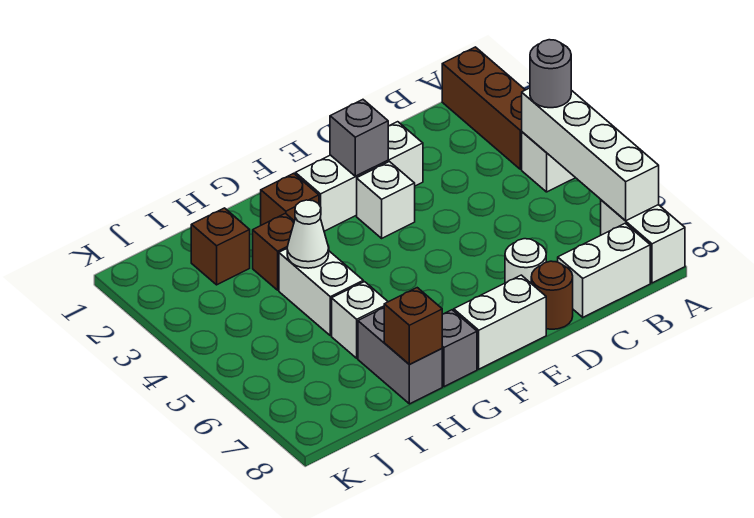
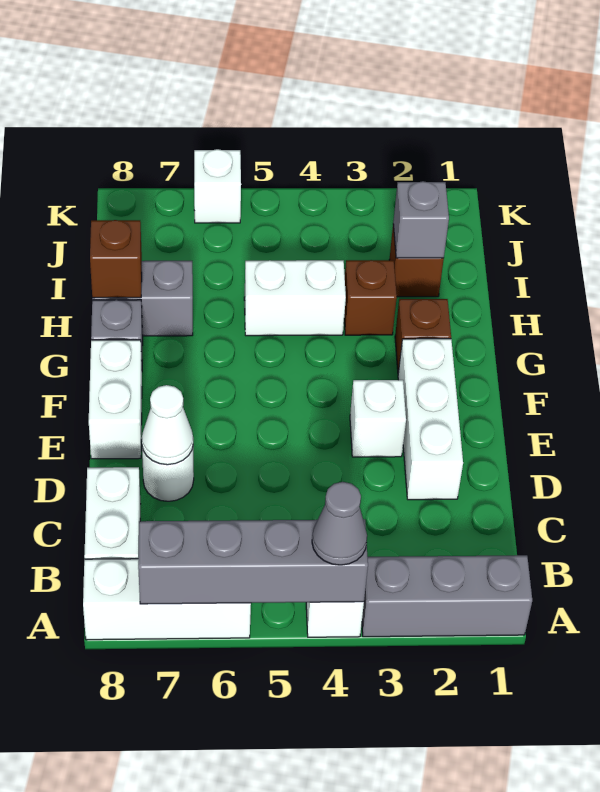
brown 1x3 brick [442,47,525,169] -> grey 1x3 brick [362,555,532,637]
white 1x4 brick [522,88,659,221] -> grey 1x4 brick [138,519,368,604]
grey 1x1 round brick [530,40,571,108] -> grey 1x1 cone [312,482,367,565]
white 1x2 brick [601,200,685,283] -> white 1x3 brick [83,559,251,640]
brown 1x1 round brick [531,261,573,329] -> none
grey 1x1 brick [330,100,388,176] -> grey 1x1 brick moved to [393,181,449,258]
white 1x1 cone [287,200,329,268] -> white 1x1 cone moved to [142,385,193,465]
white 1x1 brick [332,282,388,358] -> white 1x1 brick moved to [194,149,241,223]

